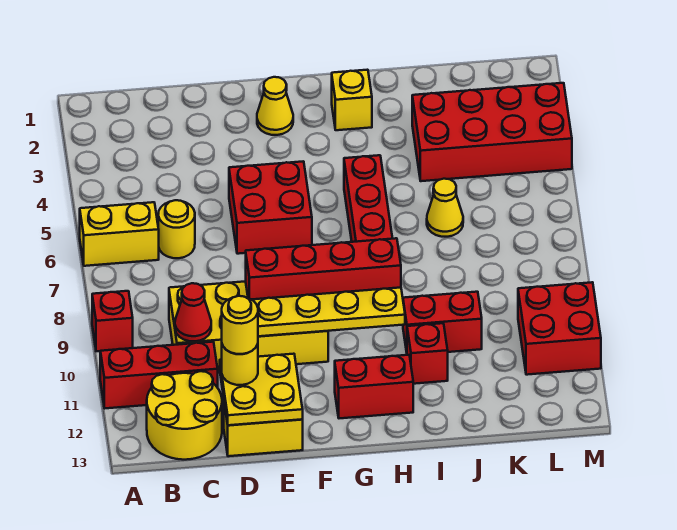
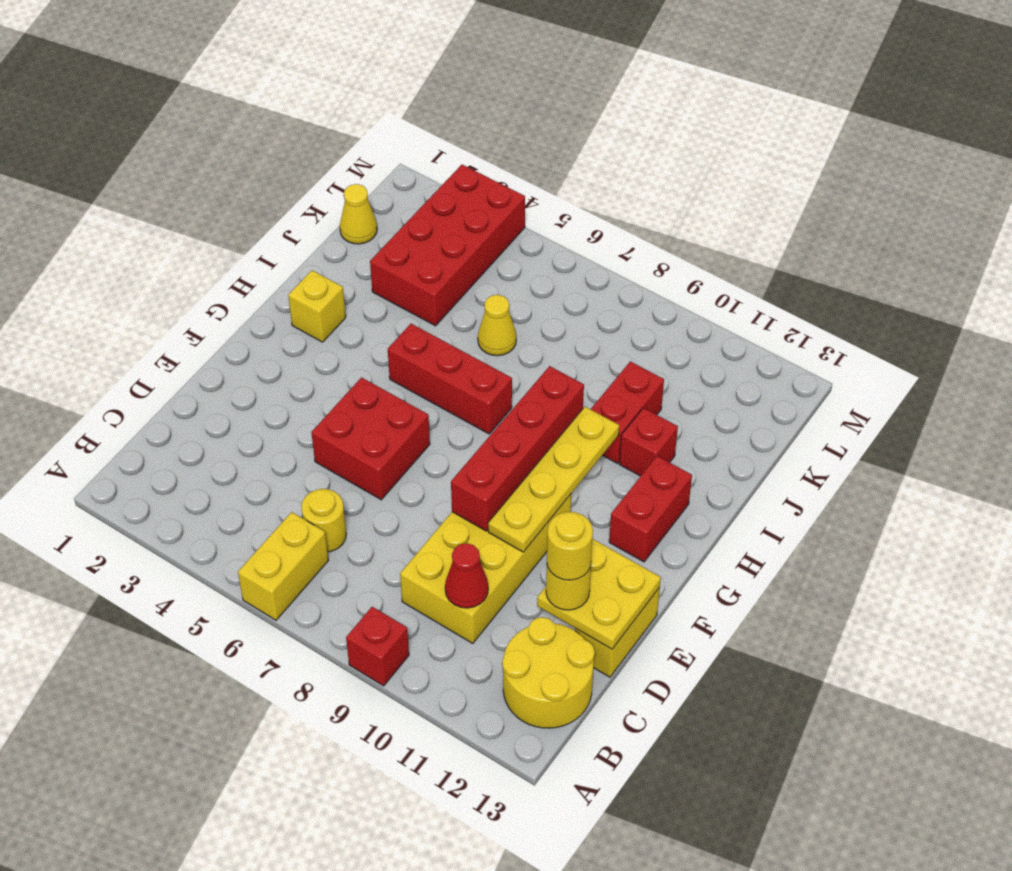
red 1x3 brick [100,342,218,408] -> none
yellow 1x1 cone [257,77,293,135] -> yellow 1x1 cone moved to [340,184,377,244]
red 2x2 brick [518,282,601,375] -> none

